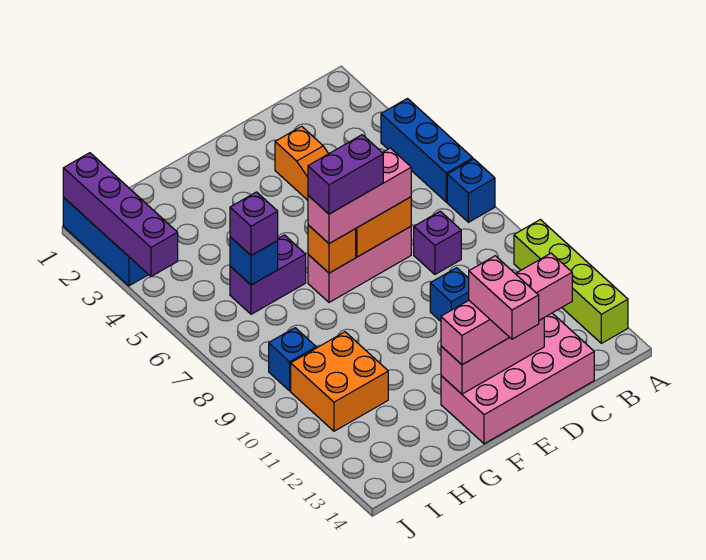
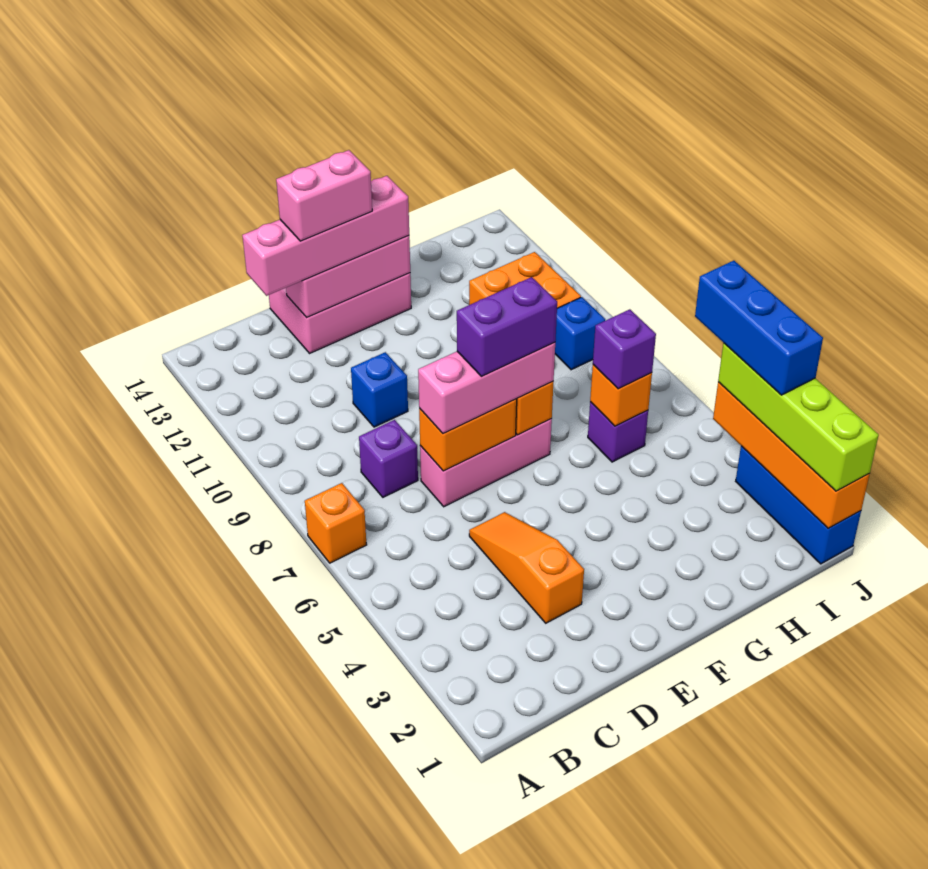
blue 1x3 brick [381,99,473,202] -> blue 1x3 brick moved to [695,261,823,395]
blue 1x1 brick [447,159,495,222] -> orange 1x1 brick [305,483,367,563]
lime 1x4 brick [514,220,628,343] -> lime 1x4 brick moved to [718,343,879,491]
pink 2x4 brick [441,313,594,444] -> pink 2x3 brick [269,273,411,353]
pink 1x2 brick [469,256,539,339] -> pink 1x2 brick turned to [276,150,372,241]
purple 1x2 brick [230,235,306,314] -> purple 1x1 brick [588,402,648,462]
blue 1x1 brick [230,237,278,285] -> orange 1x1 brick [590,365,652,426]
purple 1x4 brick [63,153,178,277] -> orange 1x4 brick [713,382,870,528]

